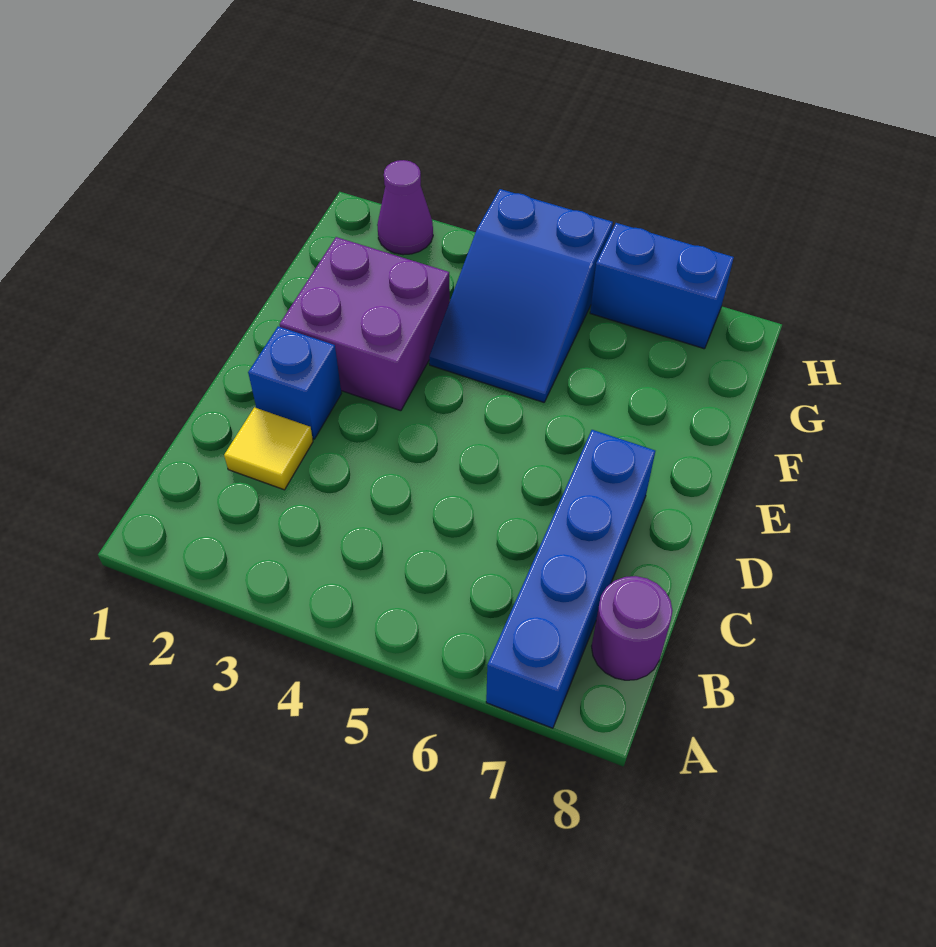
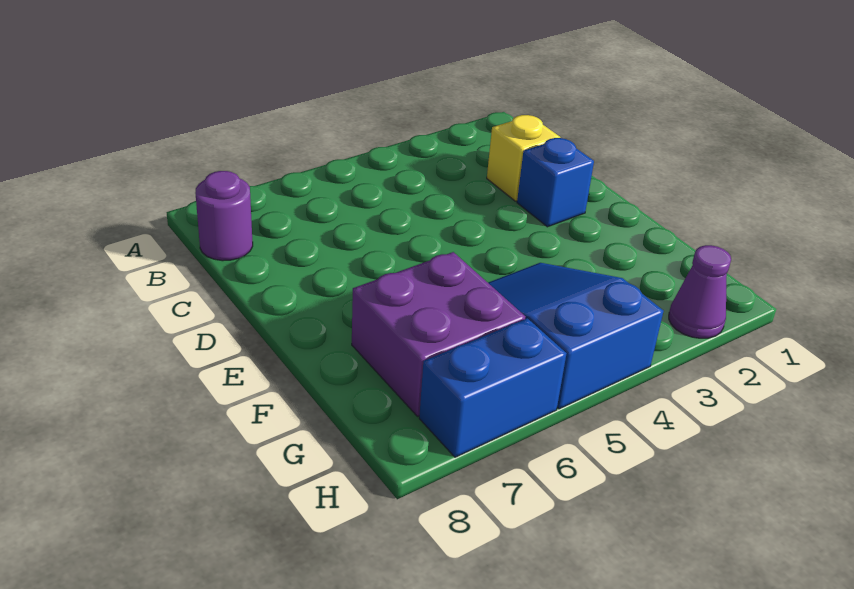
blue 1x4 brick [486,430,655,728] -> none
yellow 1x1 tile [224,407,313,490] -> yellow 1x1 brick [487,115,560,201]
purple 2x2 brick [280,237,450,411] -> purple 2x2 brick moved to [352,252,525,416]

